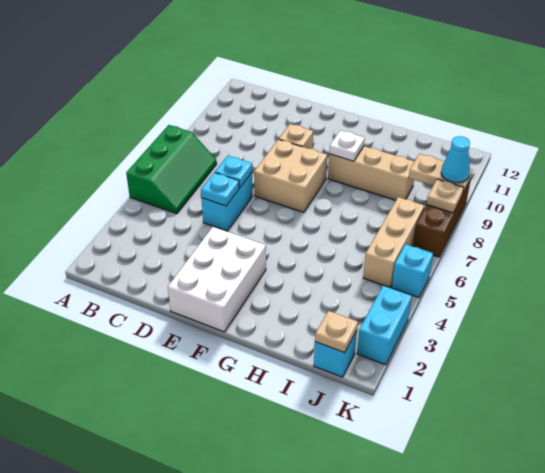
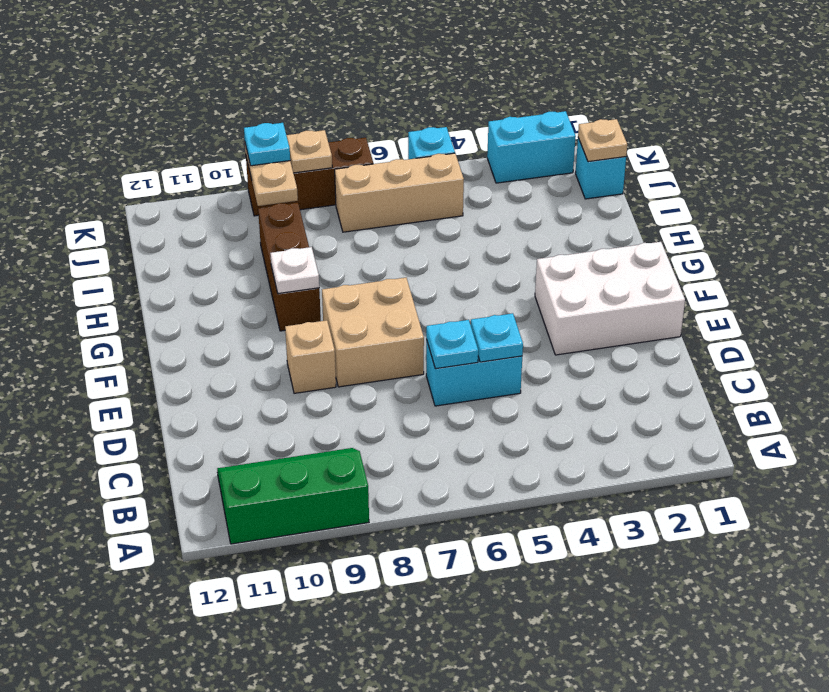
green 2x3 slope [126,125,217,214] -> green 2x3 slope moved to [217,448,369,544]
tan 1x3 brick [328,146,415,200] -> brown 1x3 brick [258,203,321,331]
cyan 1x1 cone [441,136,470,183] -> cyan 1x1 plate [244,123,290,166]

